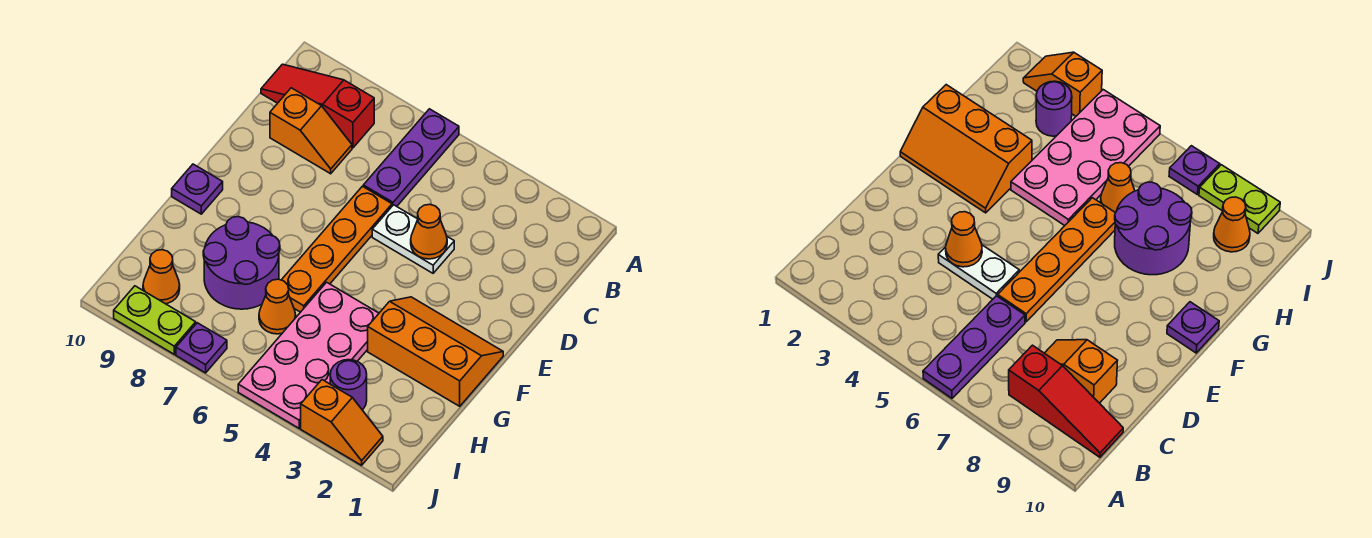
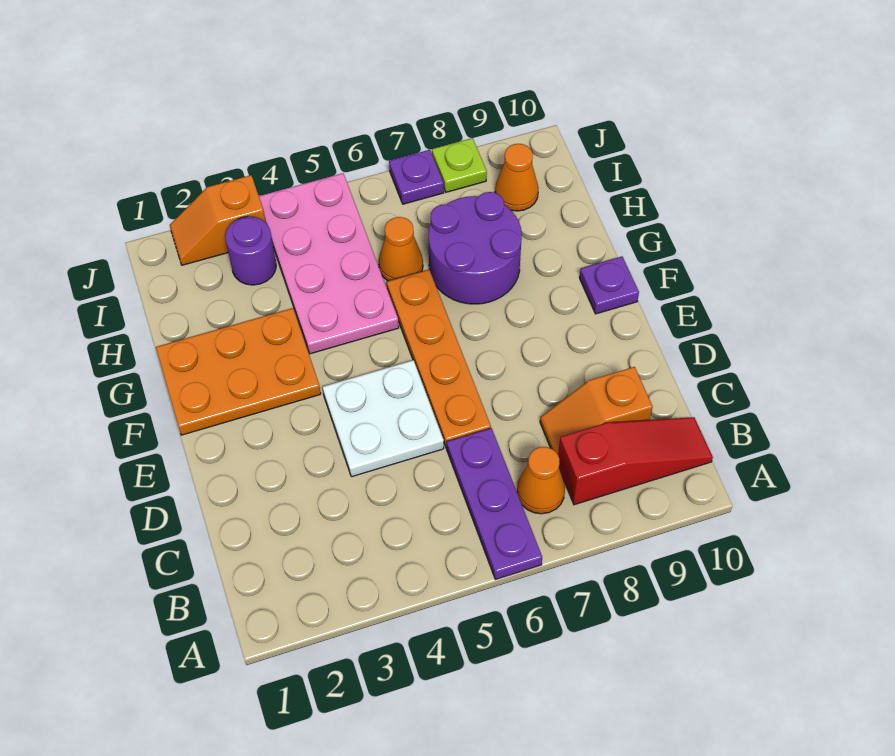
white 1x2 plate [372,205,454,273] -> white 2x2 plate [323,360,444,477]
orange 1x1 cone [411,204,447,259] -> orange 1x1 cone moved to [517,447,565,514]
orange 2x3 slope [368,297,503,406] -> orange 2x3 plate [156,308,321,435]
lime 1x2 plate [114,286,196,354] -> lime 1x1 plate [432,138,487,192]

